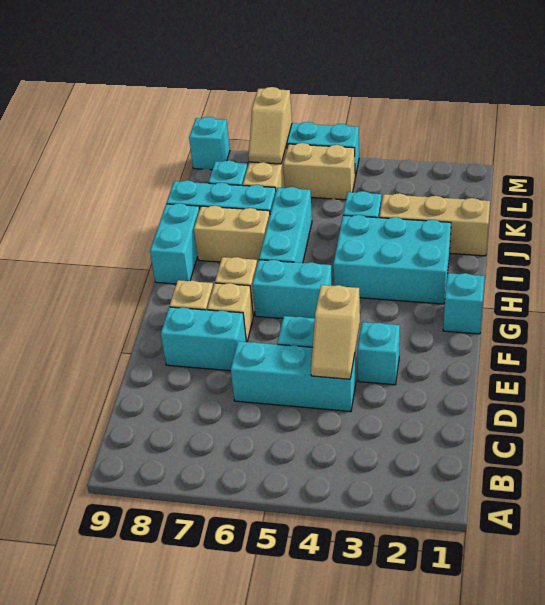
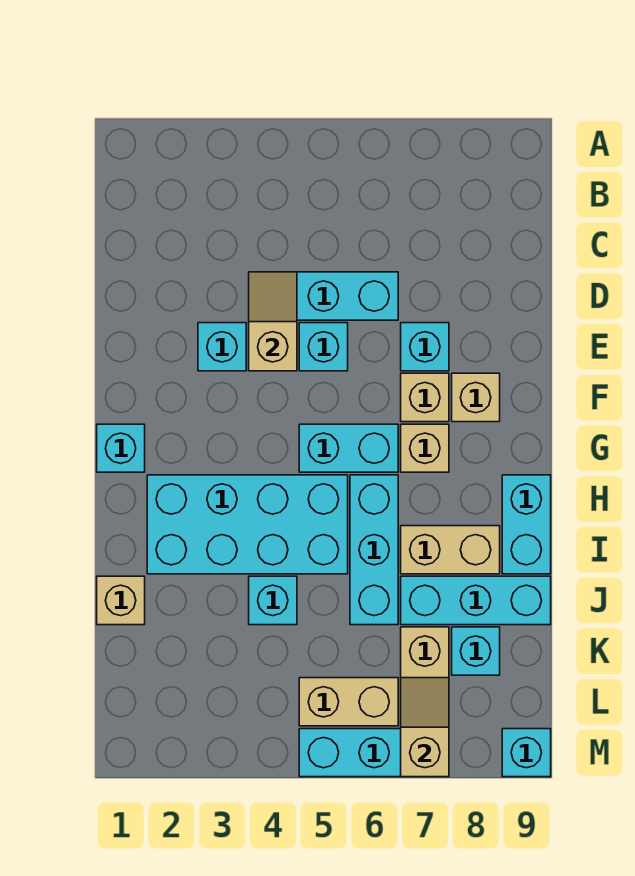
cyan 1x2 brick [161,307,246,371] -> cyan 1x1 brick [401,323,449,371]
cyan 2x3 brick [333,215,451,304] -> cyan 2x4 brick [147,475,348,574]
tan 1x3 brick [379,193,490,256] -> tan 1x1 brick [97,576,145,625]

